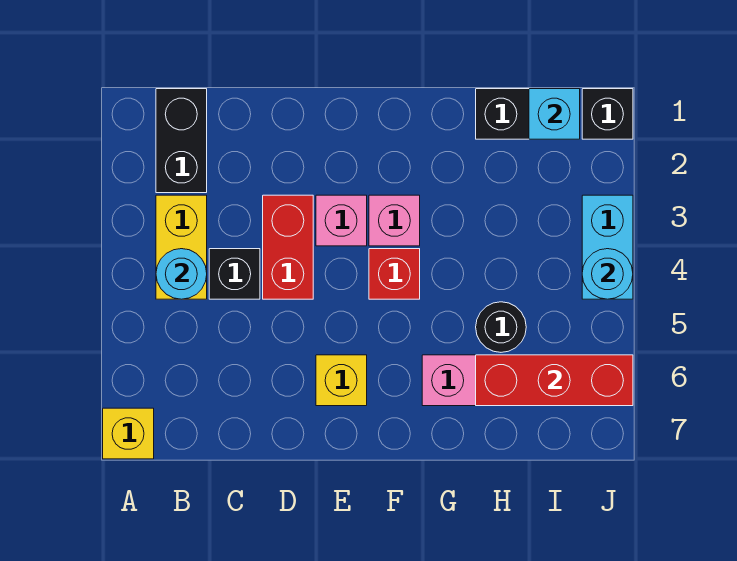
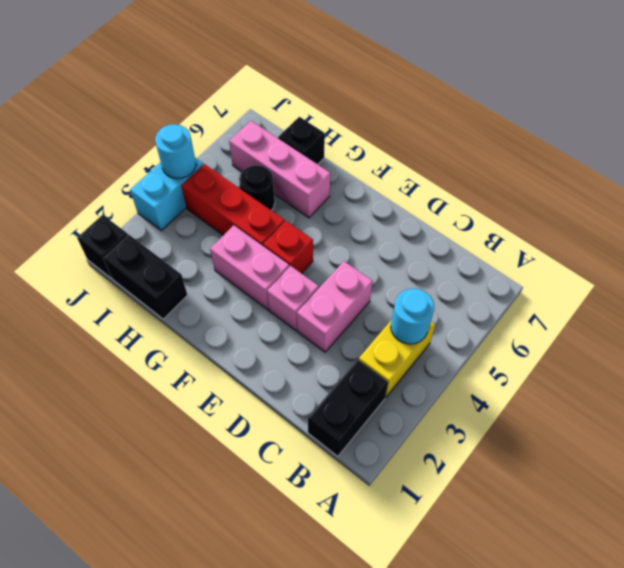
yellow 1x1 brick [103,408,154,459] -> none
black 1x1 brick [209,249,260,299] -> black 1x1 brick moved to [278,117,325,164]
red 1x2 brick [263,195,313,299] -> pink 1x2 brick [297,261,373,352]
yellow 1x1 brick [316,355,367,406] -> none
pink 1x1 brick [369,195,420,246] -> pink 1x2 brick [210,225,289,310]
red 1x3 brick [476,355,633,406] -> red 1x3 brick moved to [181,164,285,246]
cyan 1x1 brick [529,89,580,139] -> none

